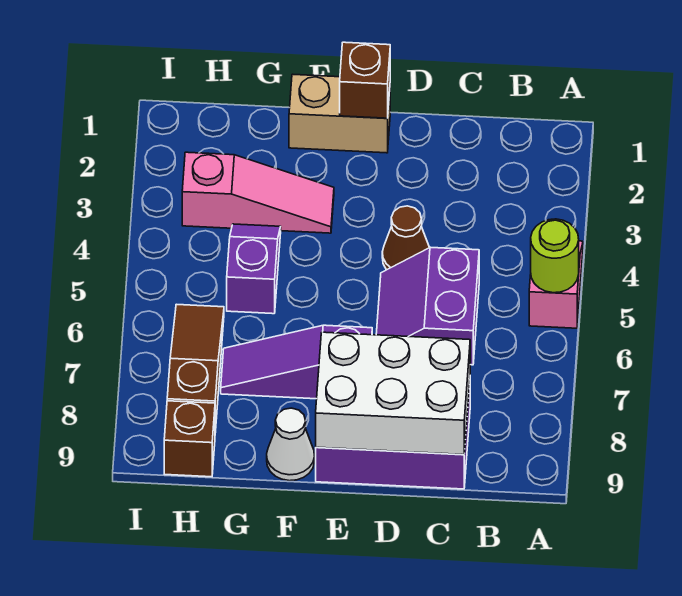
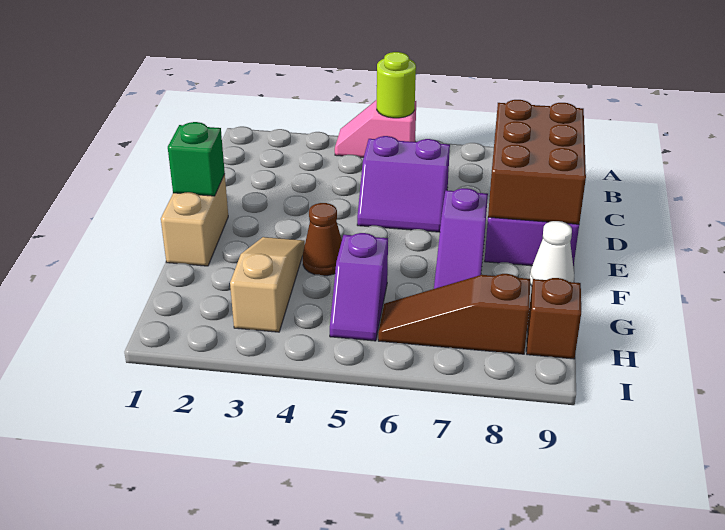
white 2x3 brick [316,332,470,455] -> brown 2x3 brick [488,100,586,224]
brown 1x1 cone [382,206,429,270] -> brown 1x1 cone moved to [303,203,342,276]
brown 1x1 brick [340,42,390,118] -> green 1x1 brick [168,122,225,196]
pink 1x3 slope [182,152,334,233] -> tan 1x3 slope [230,237,305,332]
purple 1x2 slope [227,224,281,314] -> purple 1x2 slope turned to [330,233,388,341]

